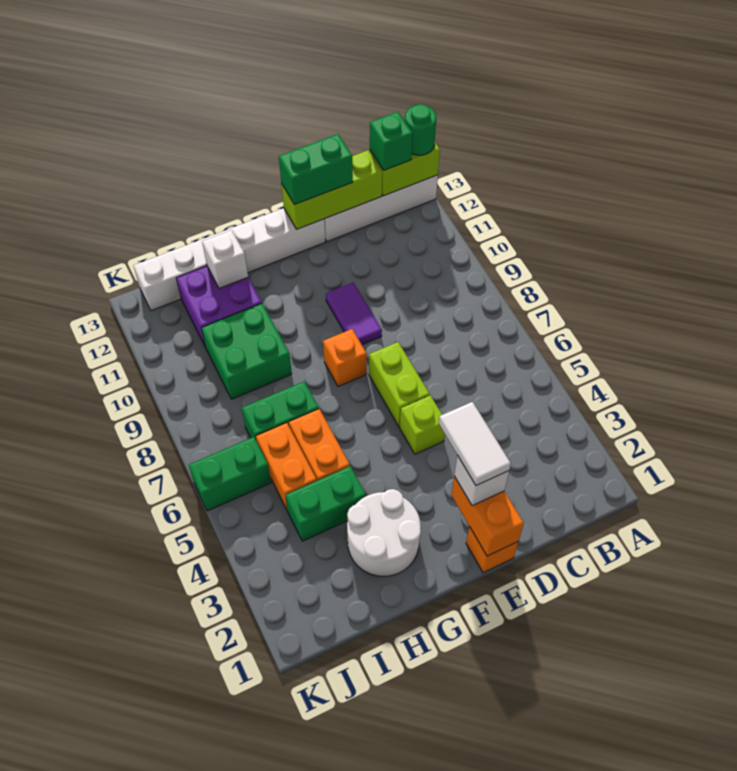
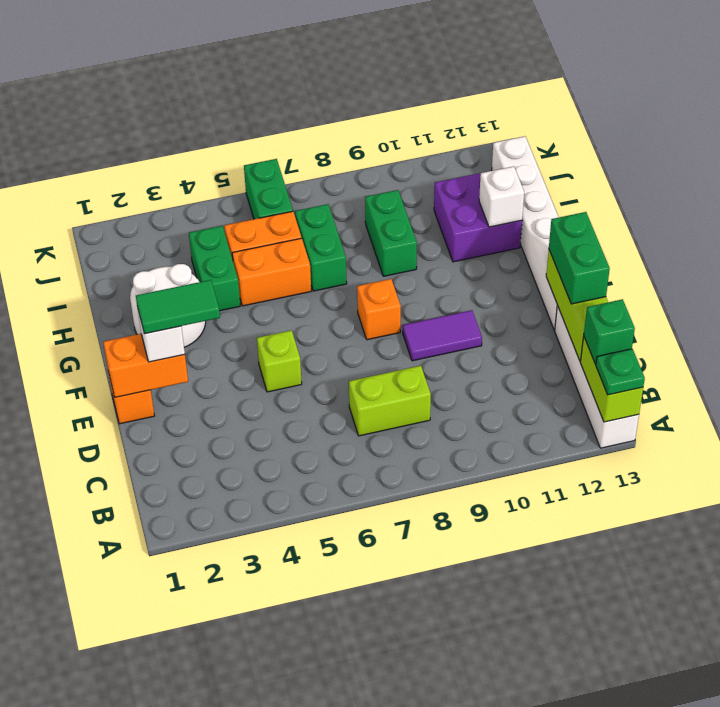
green 1x1 round brick [405,104,436,155] -> green 1x1 plate [596,349,645,395]
white 1x2 tile [439,402,511,485] -> green 1x2 tile [136,280,220,334]
lime 1x2 brick [369,342,430,427] -> lime 1x2 brick moved to [349,366,431,436]
green 2x2 brick [201,304,292,399] -> green 1x2 brick [365,190,417,276]

